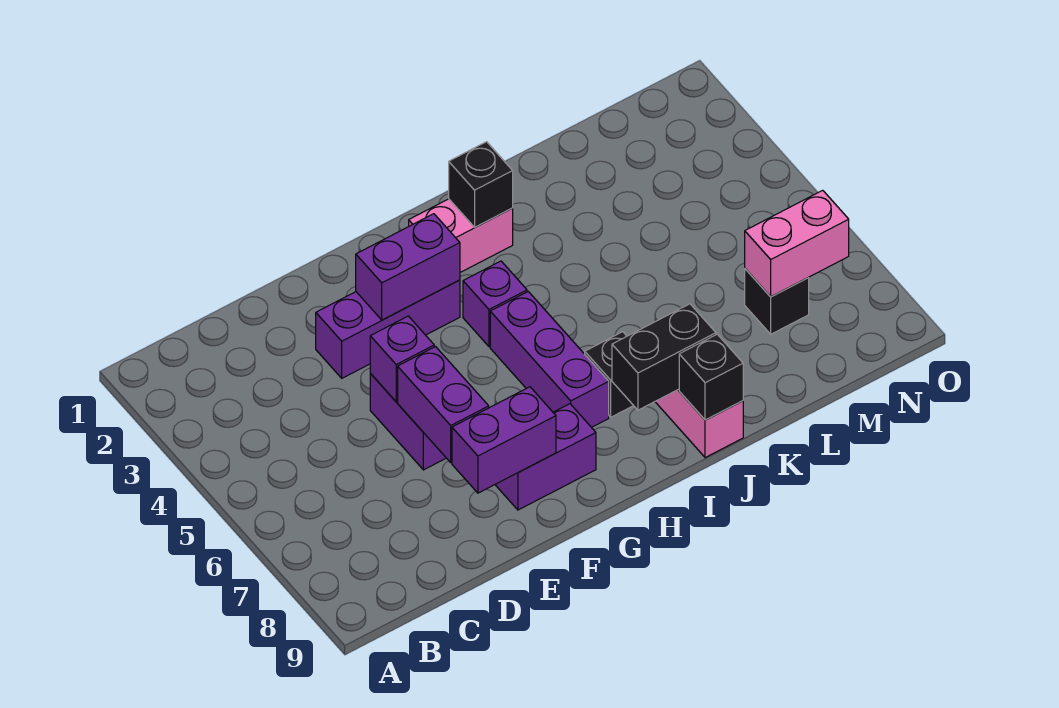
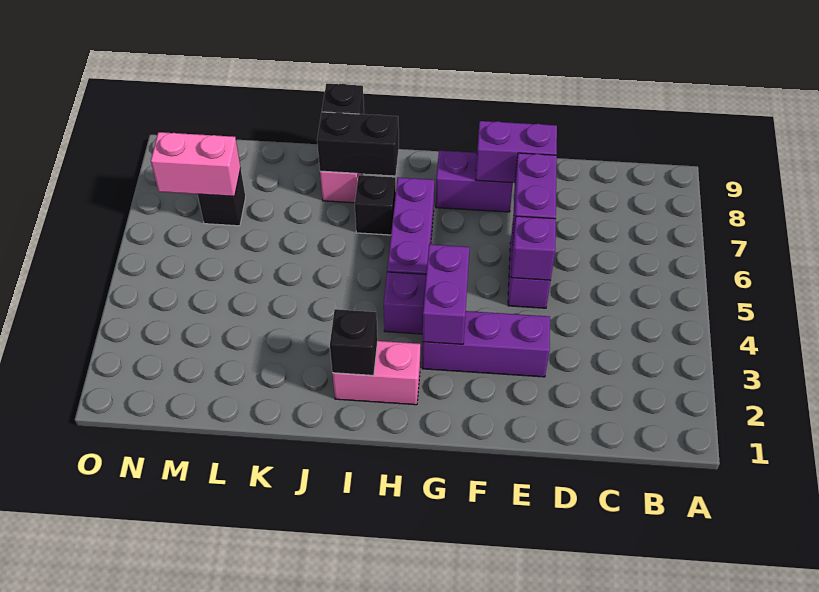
purple 1x2 brick [356,214,460,320] -> purple 1x2 brick turned to [423,244,470,344]

